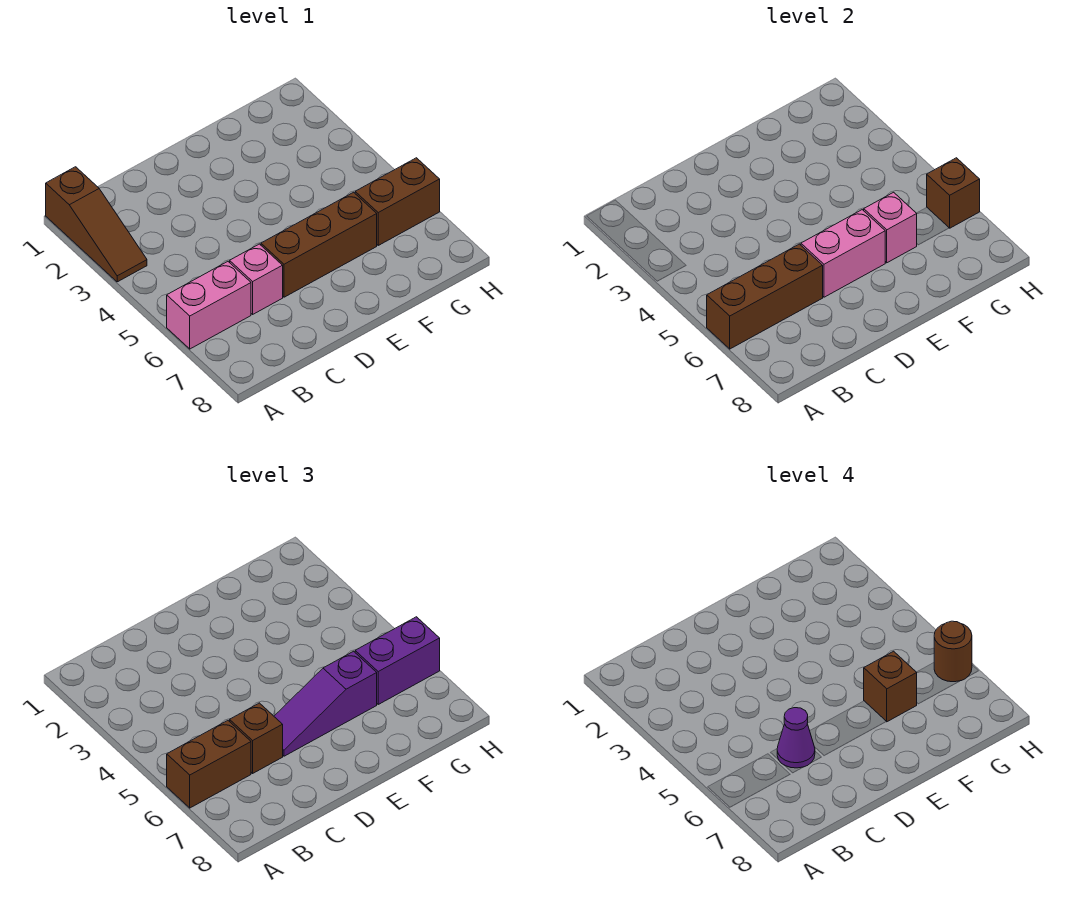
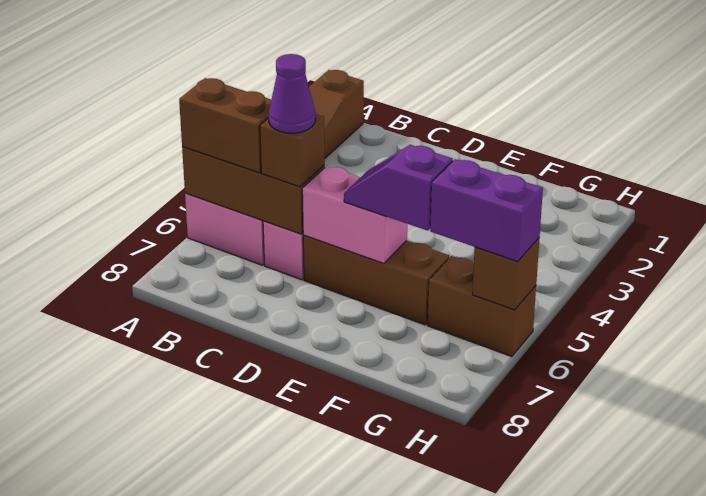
purple 1x3 slope [274,651,377,756] -> purple 1x2 slope [344,145,453,231]
pink 1x1 brick [864,192,917,263] -> none
brown 1x1 brick [864,651,917,722] -> none
brown 1x1 round brick [934,621,972,682] -> none

